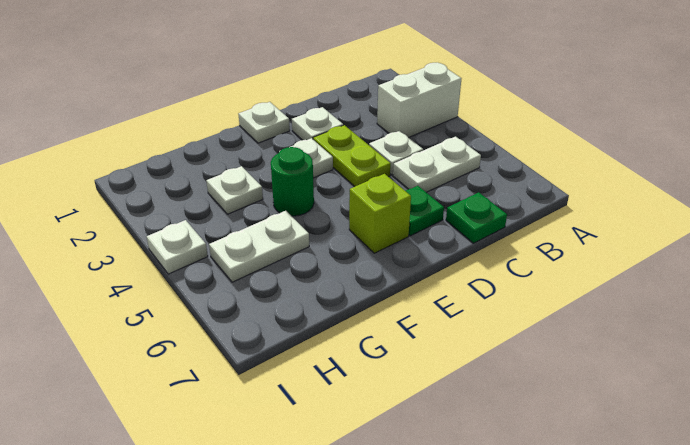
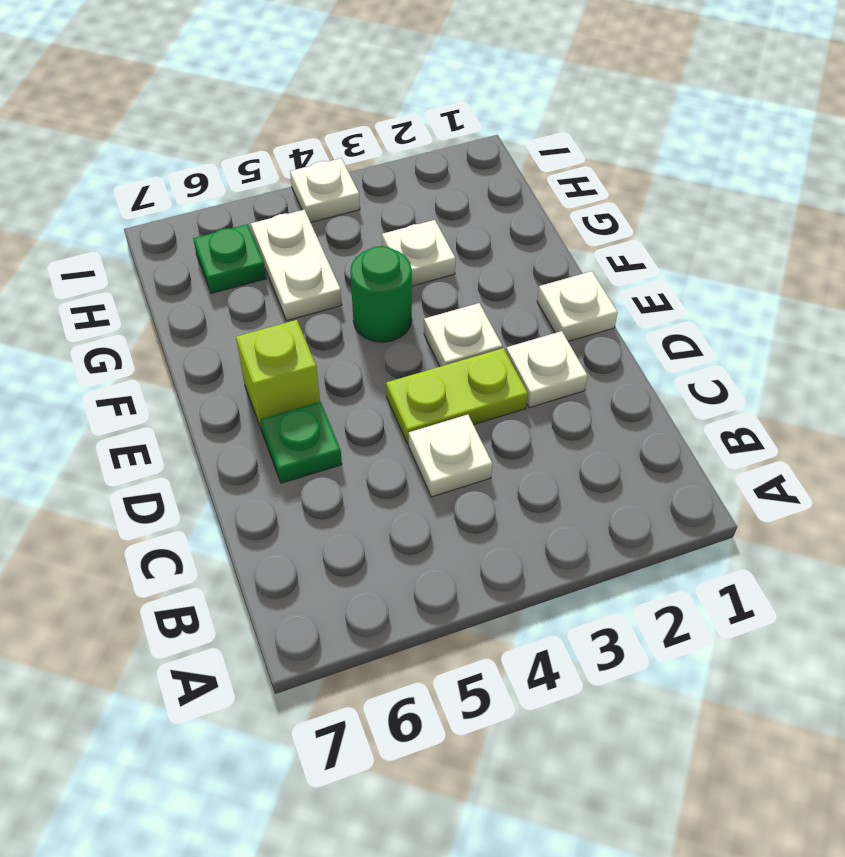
white 1x2 brick [377,63,461,138] -> none
white 1x2 plate [393,137,481,192] -> none
green 1x1 plate [446,192,507,243] -> green 1x1 plate moved to [193,224,266,294]

